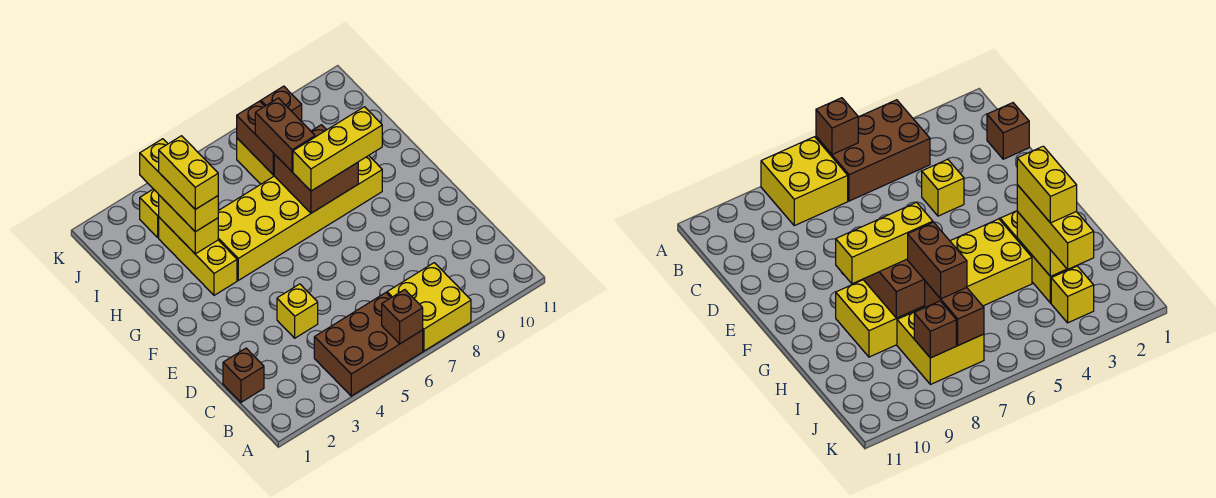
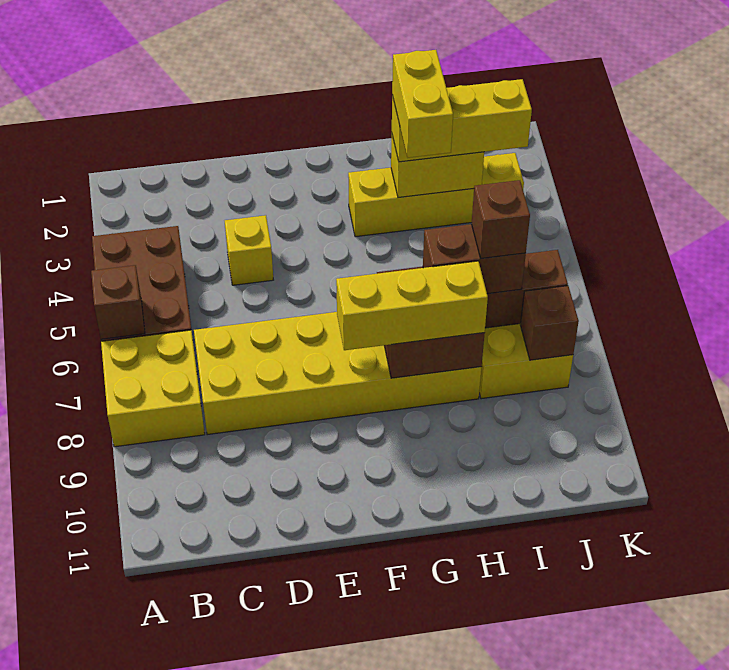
brown 1x1 brick [223,348,264,402] -> brown 1x1 brick moved to [472,180,530,259]
yellow 2x6 brick [218,156,382,280] -> yellow 2x6 brick turned to [194,312,482,435]
yellow 1x3 brick [293,107,382,191] -> yellow 1x3 brick turned to [336,261,488,350]
yellow 1x2 brick [159,136,218,209] -> yellow 1x2 brick turned to [392,50,453,158]

